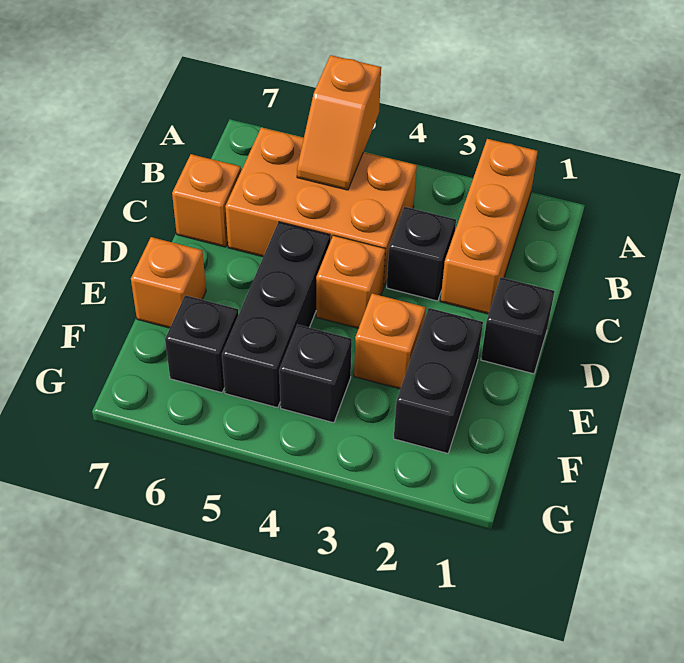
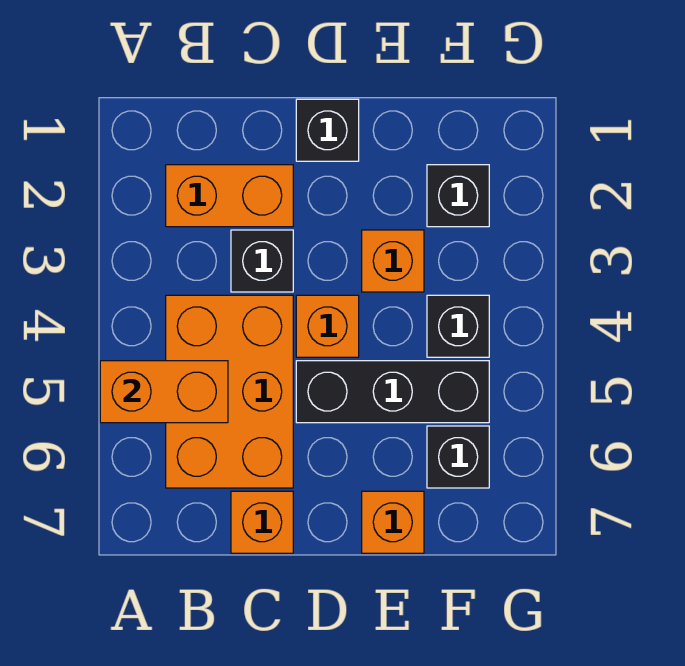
orange 1x3 brick [441,139,538,314] -> orange 1x2 brick [166,165,293,227]
orange 1x2 slope [297,55,381,190] -> orange 1x2 brick [100,361,228,423]
black 1x2 brick [394,308,483,453] -> black 1x1 brick [427,165,489,227]

